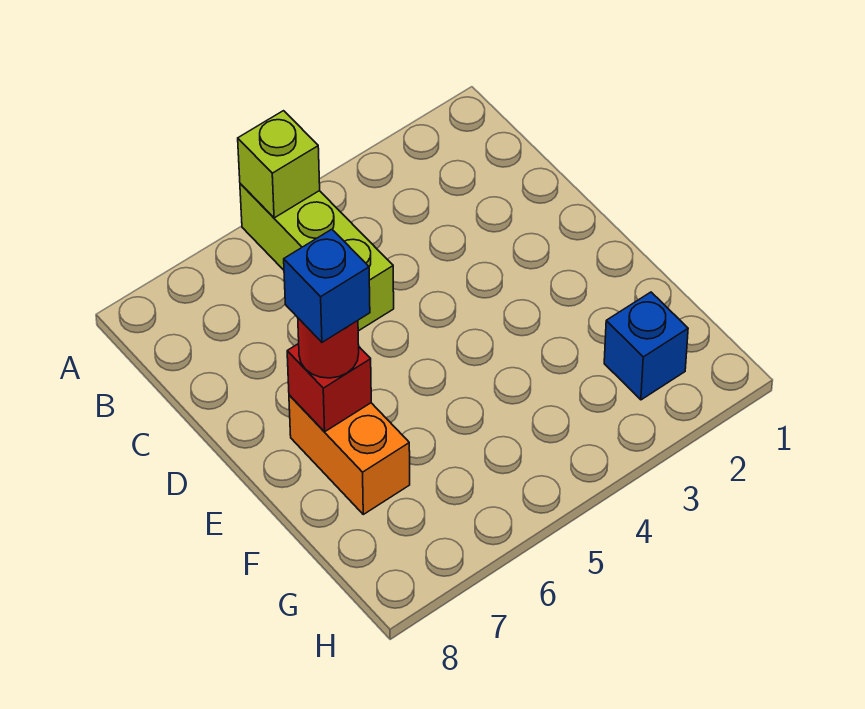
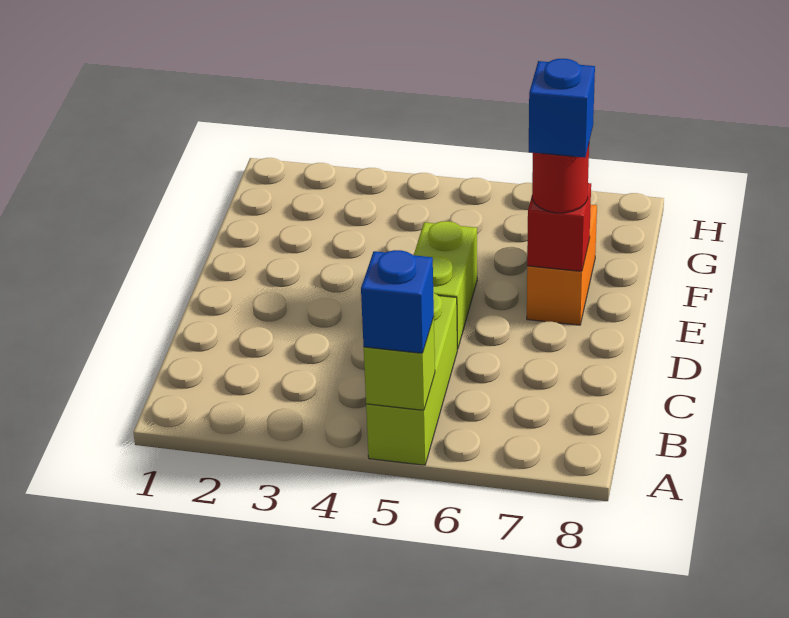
none -> lime 1x2 brick [414,221,477,349]
blue 1x1 brick [604,292,688,400] -> blue 1x1 brick moved to [361,250,434,353]

